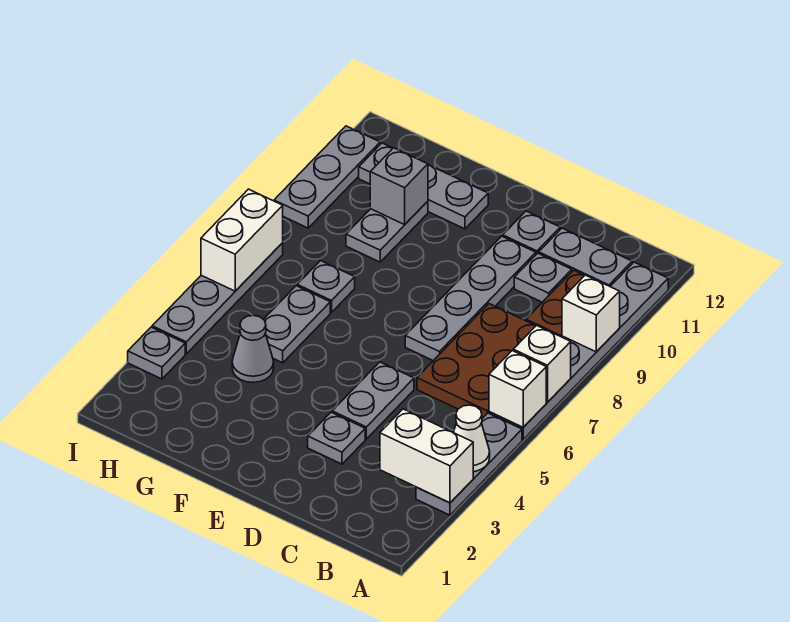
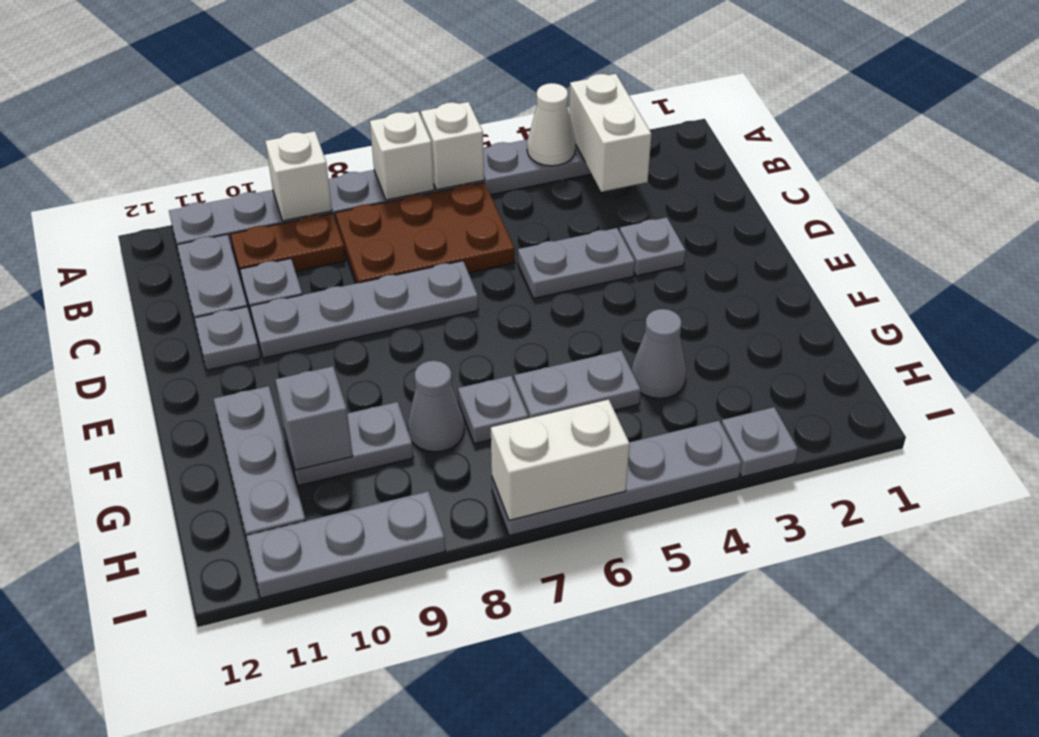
none -> grey 1x1 cone [408,361,465,452]

